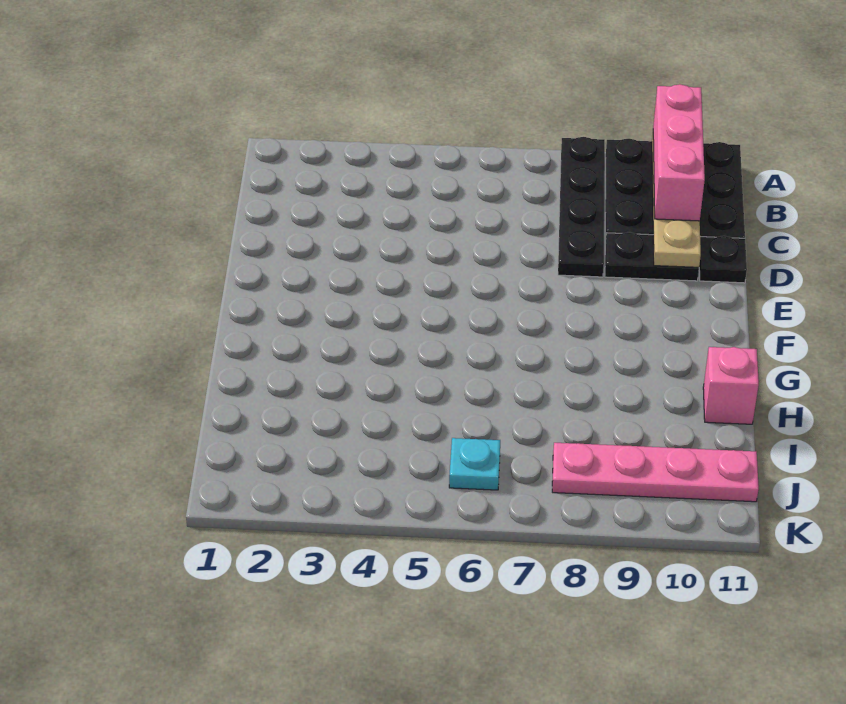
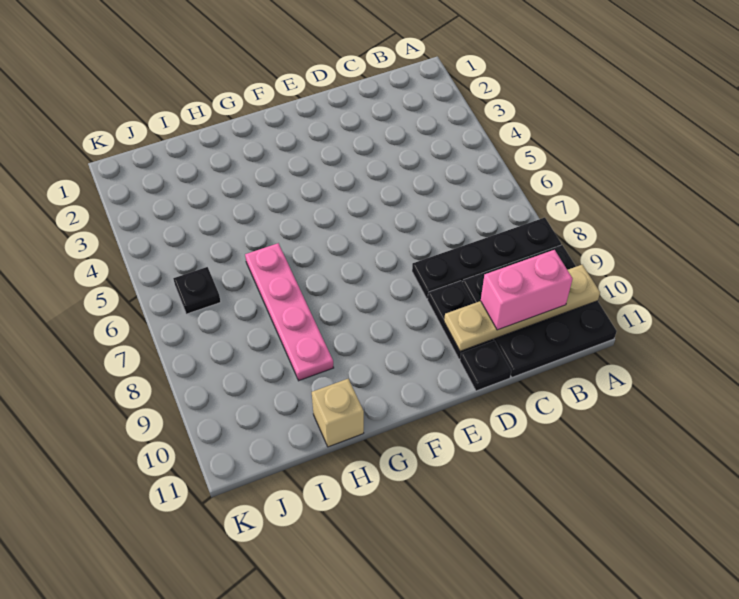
pink 1x3 brick [653,84,705,221] -> pink 1x2 brick [481,250,573,330]
pink 1x1 brick [703,347,759,424] -> tan 1x1 brick [312,379,364,447]
cyan 1x1 plate [449,438,500,490] -> black 1x1 plate [173,267,221,314]
pink 1x4 plate [552,443,759,502] -> pink 1x4 plate moved to [245,243,334,381]

